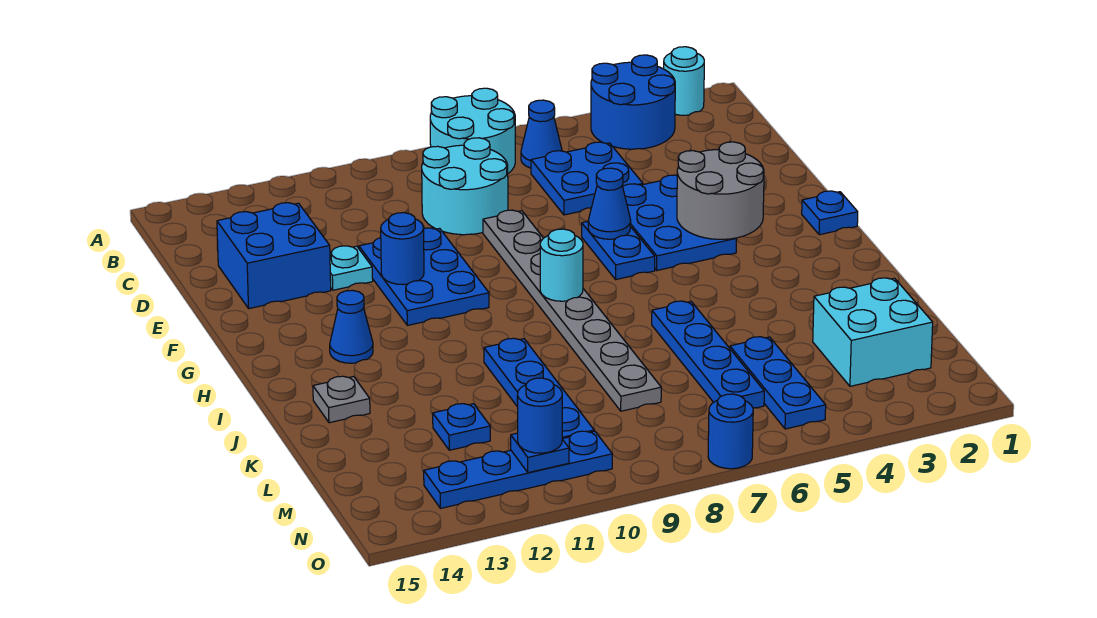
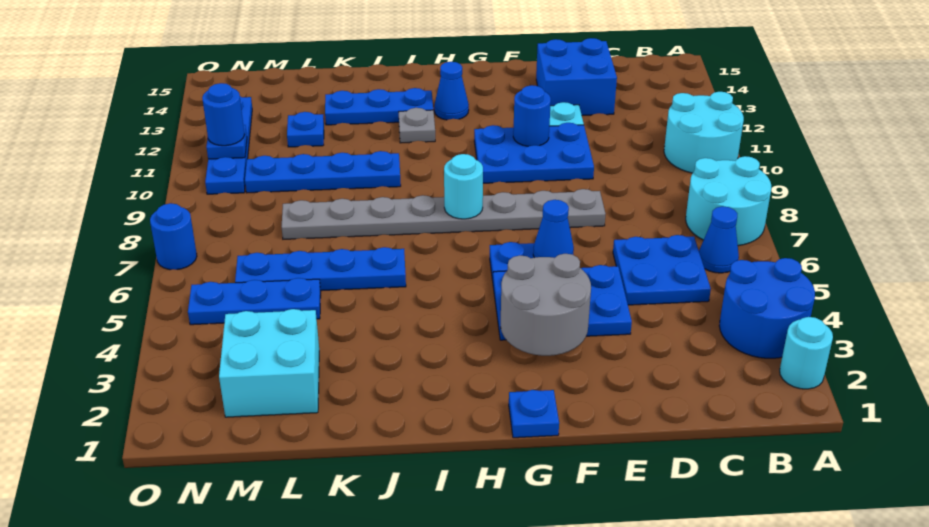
cyan 2x2 round brick [422,138,508,235] -> cyan 2x2 round brick moved to [664,92,744,173]
none -> blue 1x3 plate [325,88,433,125]
grey 1x1 plate [313,376,370,423] -> grey 1x1 plate moved to [399,108,435,143]

